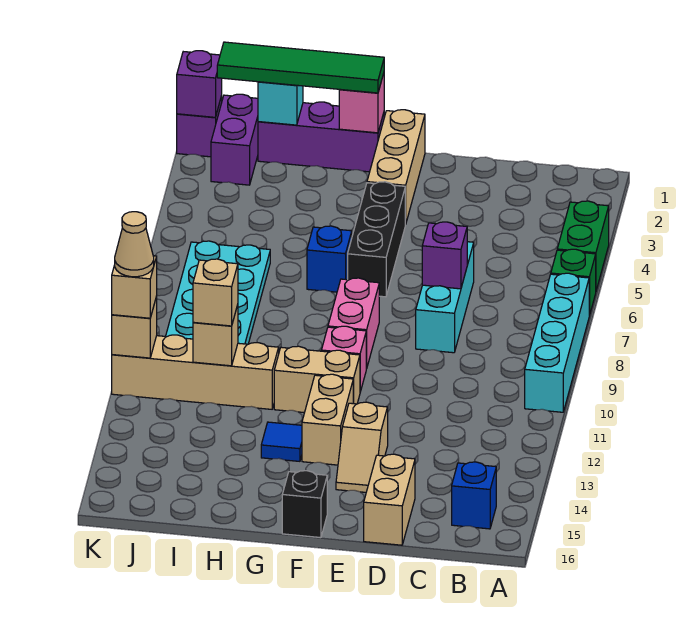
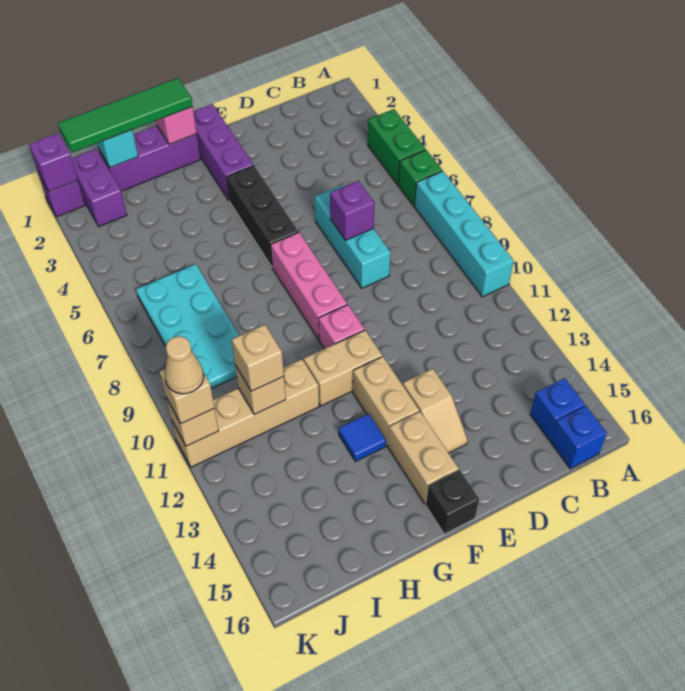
tan 1x2 brick [364,454,415,545] -> tan 1x2 brick moved to [388,412,459,504]
tan 1x3 brick [367,110,425,224] -> purple 1x3 brick [193,104,254,200]
pink 1x2 brick [328,278,379,369] -> pink 1x3 brick [271,232,347,340]
blue 1x1 brick [307,226,352,292] -> blue 1x1 brick moved to [550,406,607,469]

